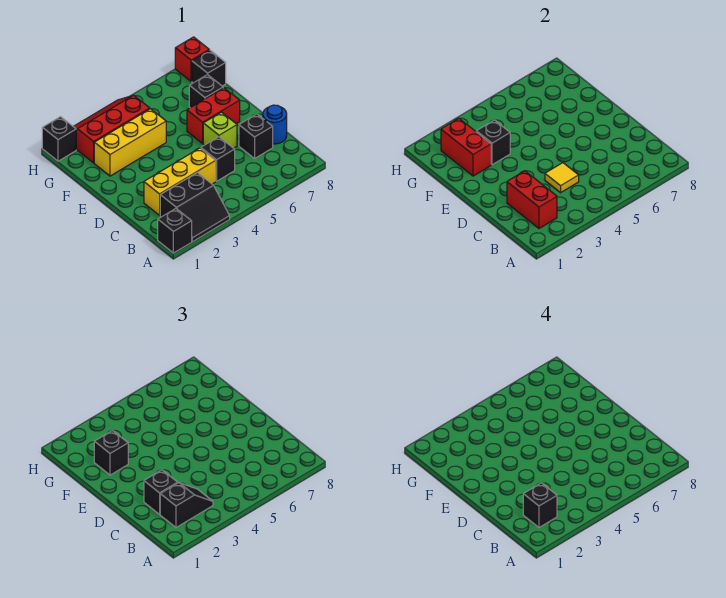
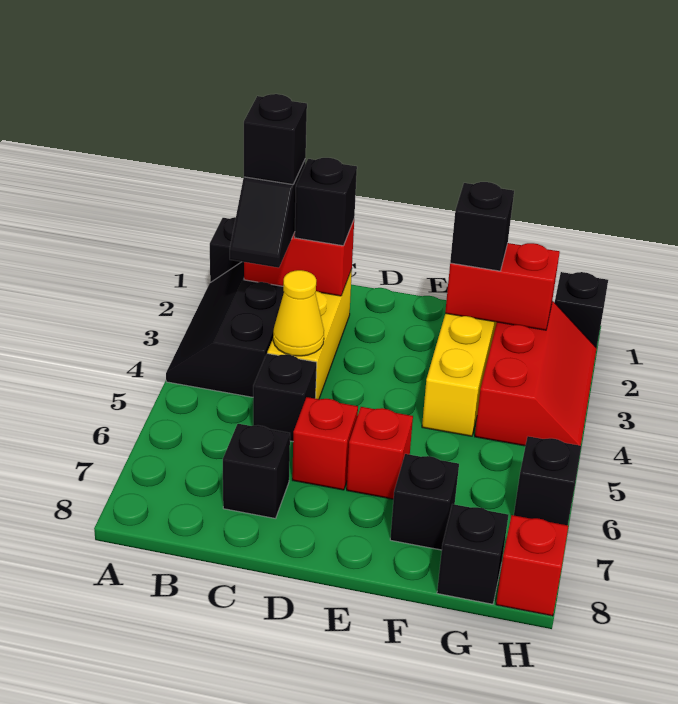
black 2x2 slope [160,173,230,242] -> black 2x3 slope [166,262,284,397]
yellow 1x1 tile [545,163,579,193] -> yellow 1x1 cone [273,270,324,356]
blue 1x1 round brick [263,105,287,144] -> none
lime 1x1 brick [203,112,237,148] -> red 1x1 brick [292,397,358,490]
red 1x2 brick [187,88,240,144] -> red 1x1 brick [347,407,413,499]
black 1x1 brick [476,120,510,165] -> black 1x1 brick moved to [514,436,581,525]

